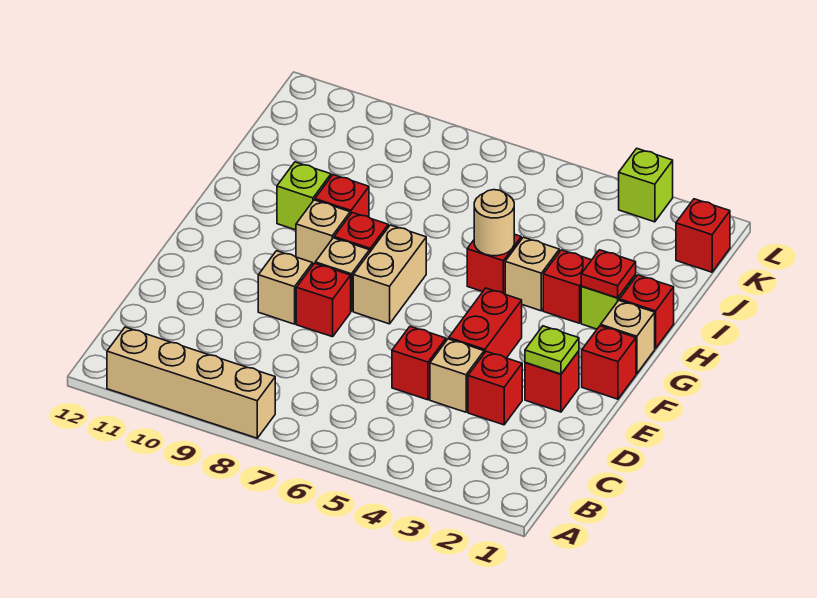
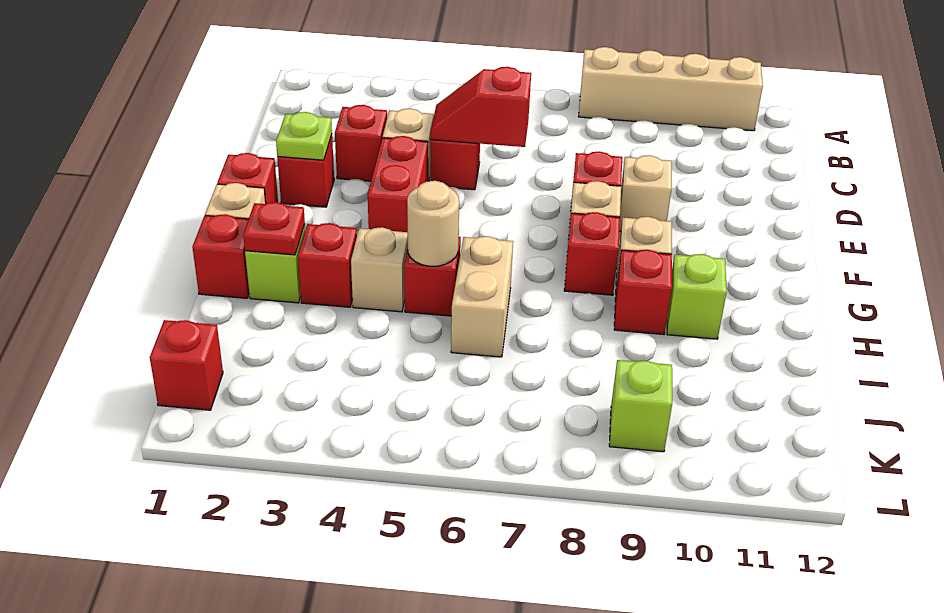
none -> red 1x2 slope [431,67,531,147]
tan 1x2 brick [353,225,426,324] -> tan 1x2 brick moved to [451,236,513,357]
lime 1x1 brick [619,148,673,222] -> lime 1x1 brick moved to [609,360,672,452]

